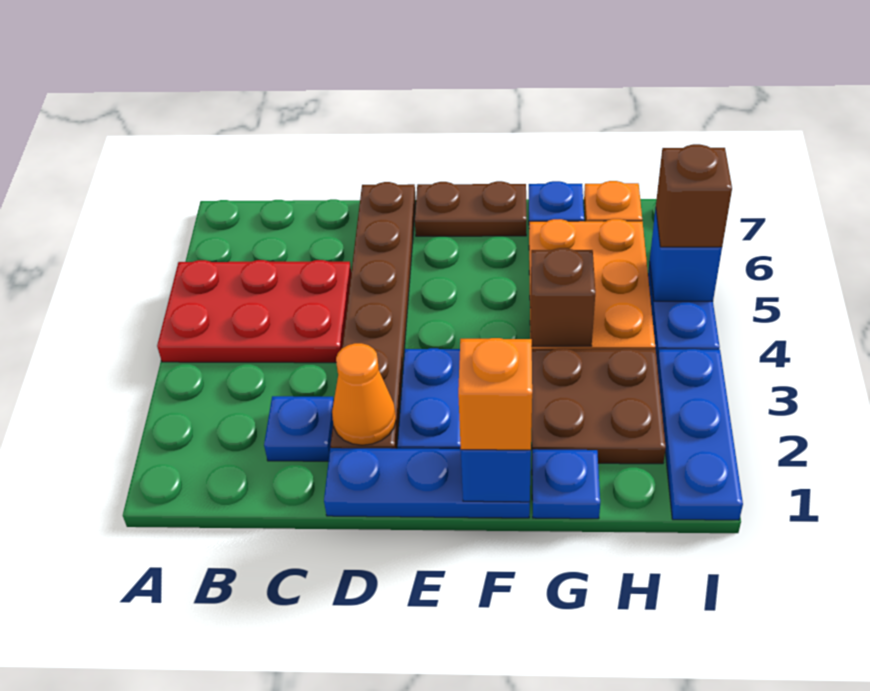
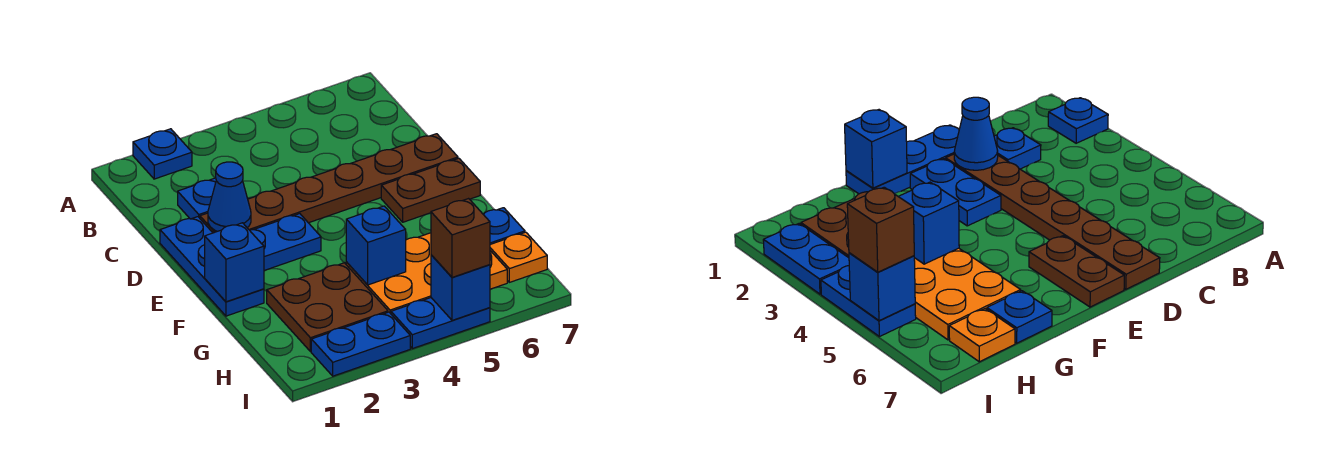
red 2x3 plate [157,260,351,363] -> none
orange 1x1 cone [332,343,396,445] -> blue 1x1 cone [208,162,251,231]
brown 1x2 plate [415,181,527,236] -> brown 1x2 plate turned to [381,158,480,222]
orange 1x1 brick [458,338,532,450] -> none
blue 1x1 plate [532,449,600,519] -> blue 1x1 plate moved to [133,129,192,179]
brown 1x1 brick [530,248,595,346] -> blue 1x1 brick [346,206,406,285]
blue 1x3 plate [657,349,743,520] -> blue 1x2 plate [311,312,410,376]

